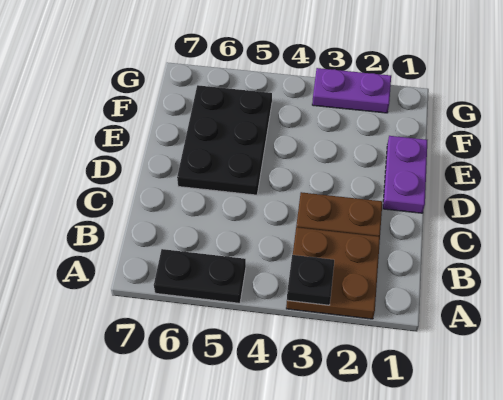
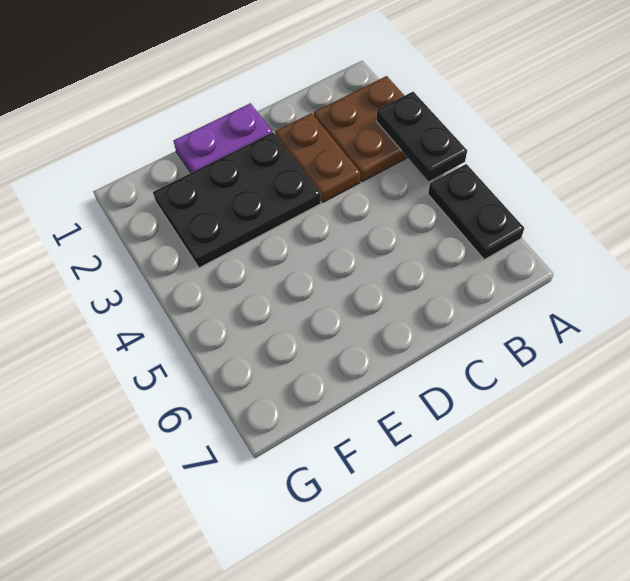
black 1x1 plate [287,255,334,305] -> black 1x2 plate [376,92,467,181]
black 2x3 plate [177,85,272,195] -> black 2x3 plate moved to [153,132,321,268]
purple 1x2 plate [312,68,391,113] -> none

